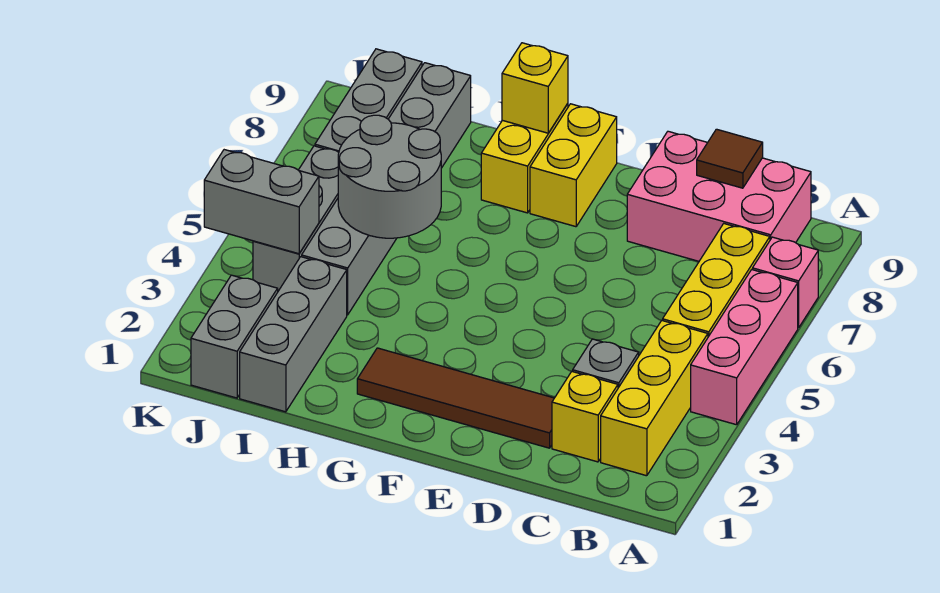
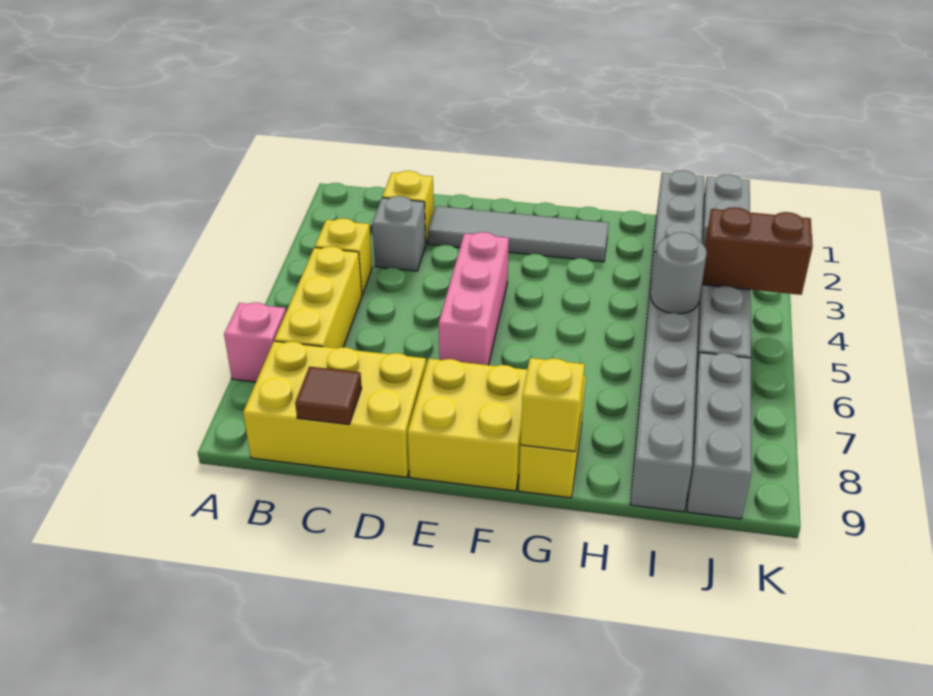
pink 1x3 brick [691,270,798,425] -> pink 1x3 brick moved to [439,232,509,365]
yellow 1x3 brick [601,320,708,476] -> yellow 1x1 brick [315,218,372,295]
pink 2x3 brick [627,131,811,261] -> yellow 2x3 brick [243,341,426,477]
brown 1x4 tile [357,348,554,448] -> grey 1x4 tile [428,206,609,262]
yellow 1x2 brick [530,104,617,227] -> yellow 2x2 brick [408,359,527,491]
grey 2x2 round brick [338,115,441,238] -> grey 1x1 round brick [651,232,707,314]
grey 1x2 brick [204,150,319,254] -> brown 1x2 brick [702,207,813,295]

